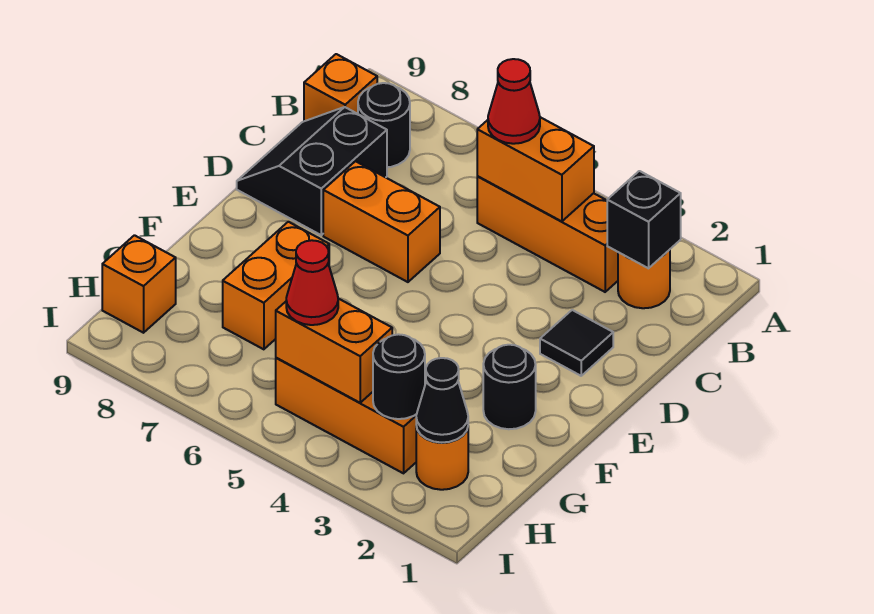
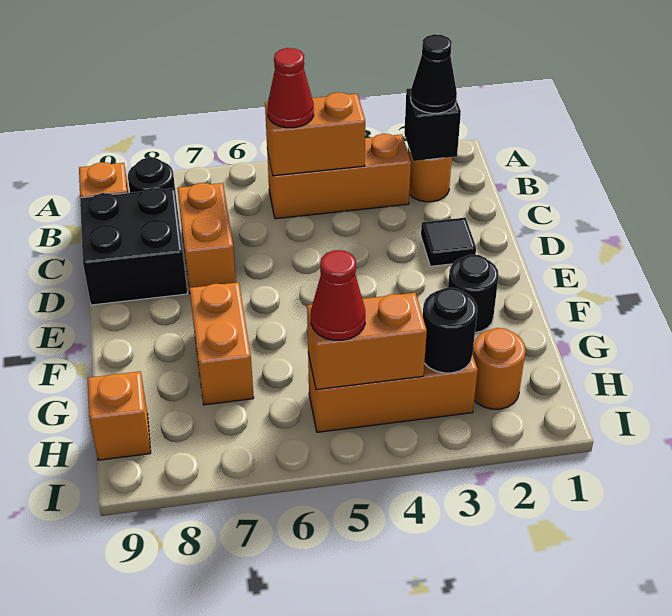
black 2x2 slope [237,107,387,235] -> black 2x2 brick [80,188,187,305]
orange 1x2 brick [323,161,440,282] -> orange 1x2 brick turned to [177,183,236,291]
black 1x1 cone [416,358,468,443] -> black 1x1 cone moved to [411,34,457,113]

